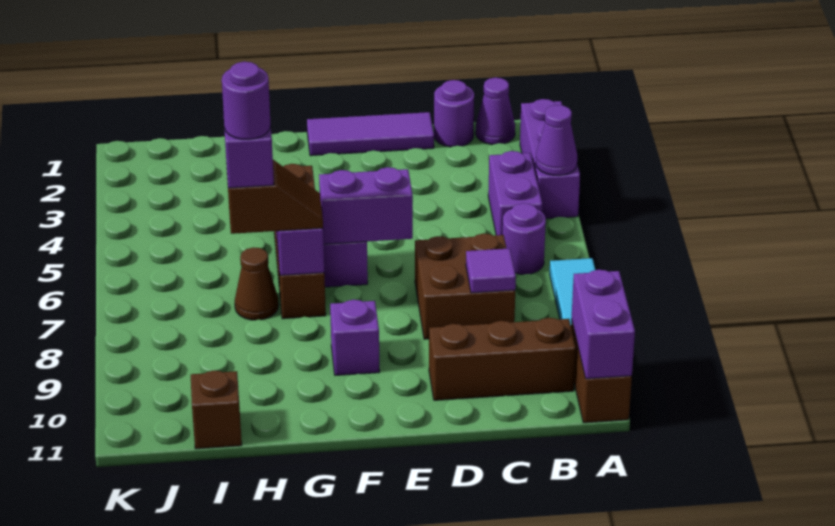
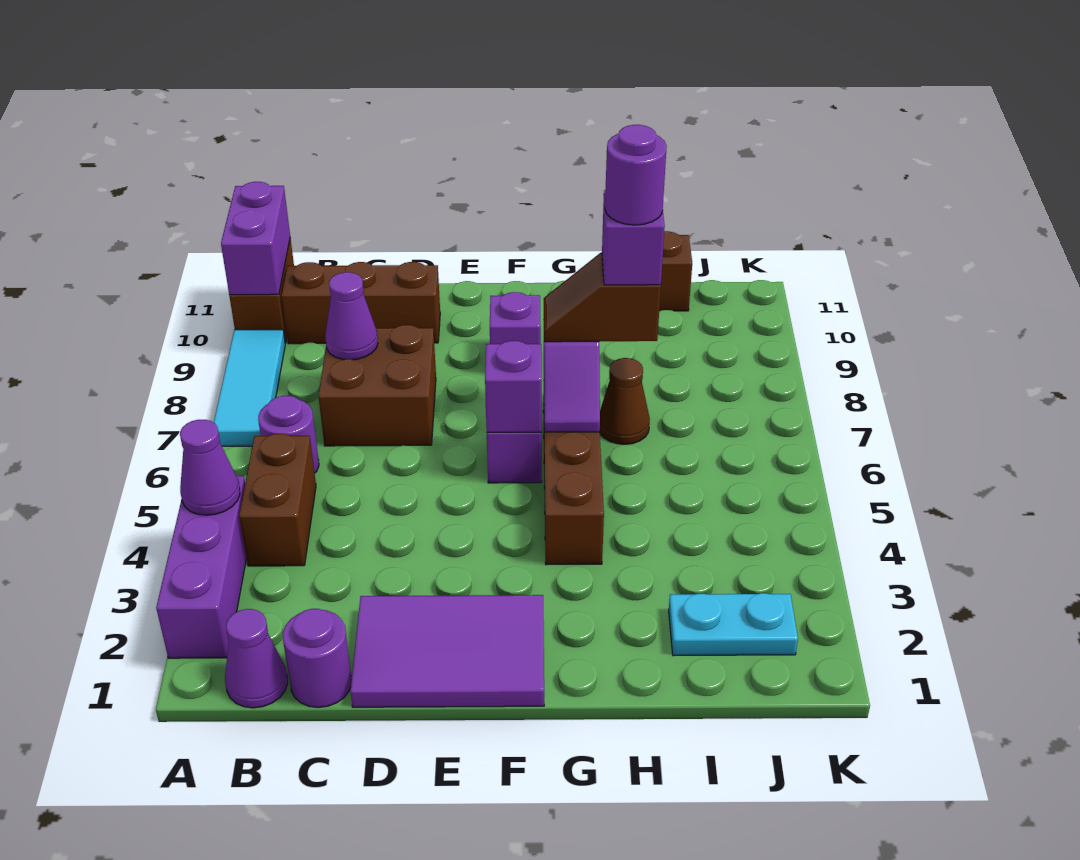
purple 1x2 brick [488,151,542,235] -> brown 1x2 brick [239,434,316,566]
purple 1x1 tile [466,248,516,293] -> purple 1x1 cone [325,272,378,360]
purple 1x3 tile [307,112,434,156] -> purple 2x3 tile [350,595,544,707]
purple 1x2 brick [319,167,413,244] -> purple 1x1 brick [485,341,542,432]
none -> cyan 1x2 plate [669,593,798,656]

